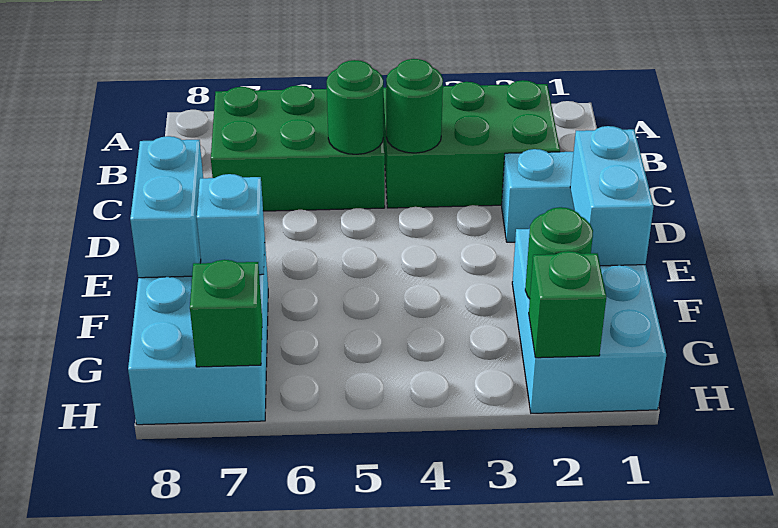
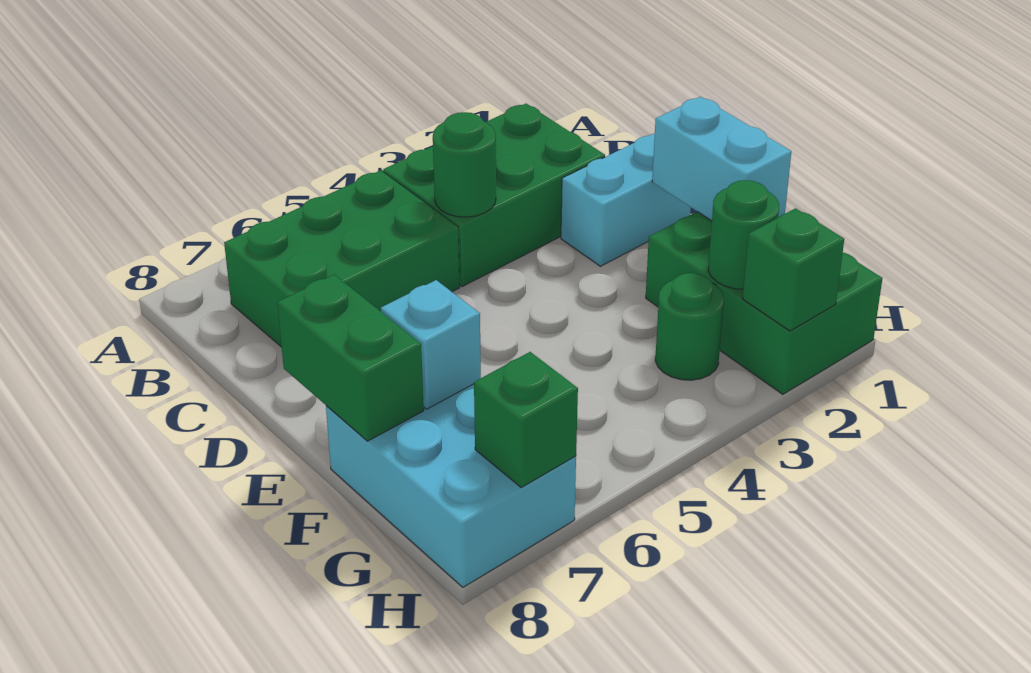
green 1x1 round brick [327,60,384,154] -> green 1x1 round brick moved to [655,273,724,380]
cyan 1x2 brick [130,136,203,278] -> green 1x2 brick [277,275,424,441]
cyan 2x3 brick [512,229,666,413] -> green 2x3 brick [646,212,882,394]

